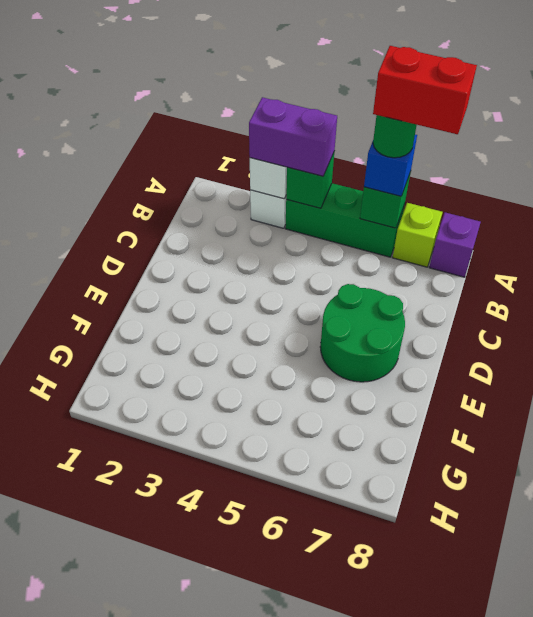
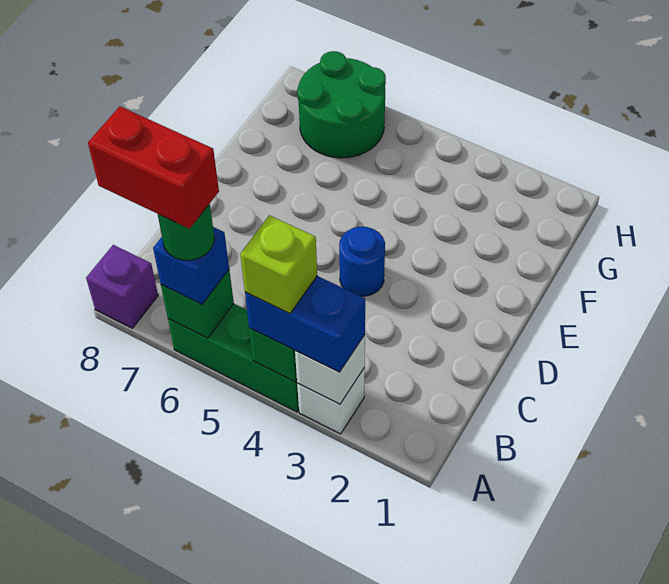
purple 1x2 brick [249,97,337,176] -> blue 1x2 brick [245,276,365,372]
lime 1x1 brick [393,203,442,267] -> lime 1x1 brick moved to [240,215,317,314]
none -> blue 1x1 round brick [339,227,385,296]
green 2x2 round brick [320,284,405,382] -> green 2x2 round brick moved to [297,51,386,158]

